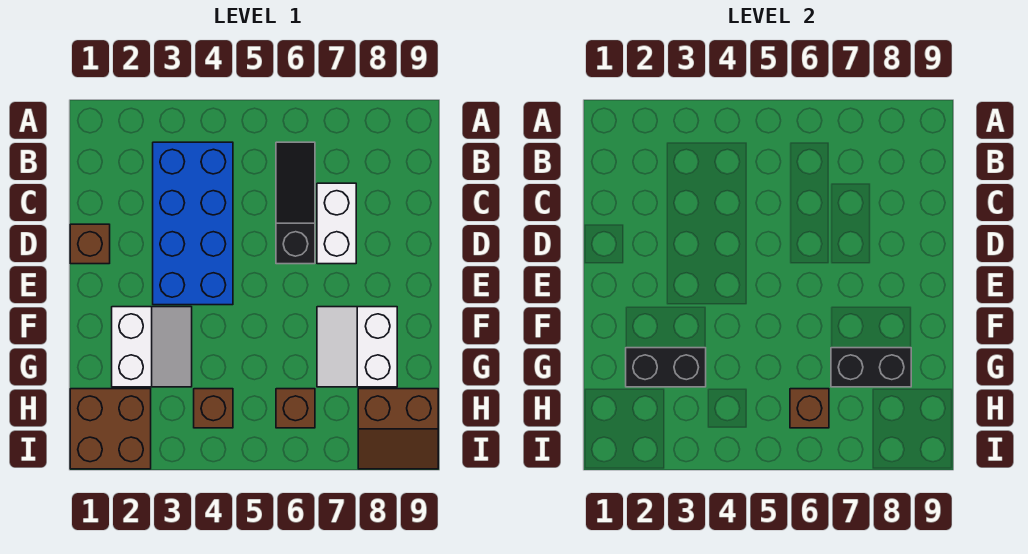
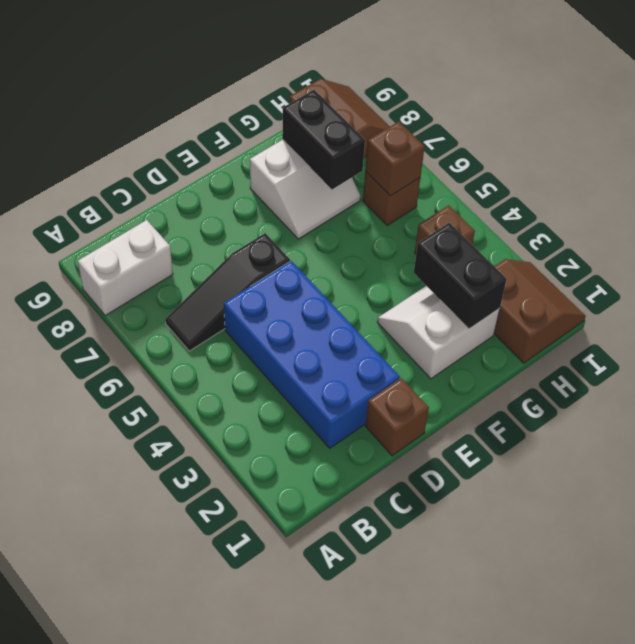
blue 2x4 brick [153,142,233,305] -> blue 2x4 brick turned to [224,261,400,448]
white 1x2 brick [317,183,356,264] -> white 1x2 brick moved to [78,220,173,315]
brown 2x2 brick [70,389,151,469] -> brown 2x2 slope [494,259,586,363]

